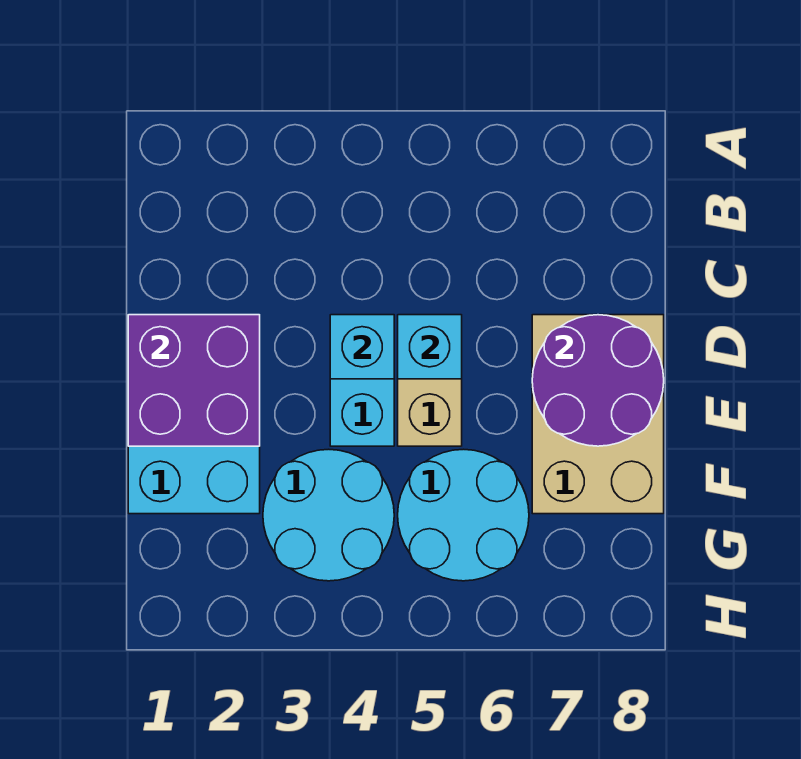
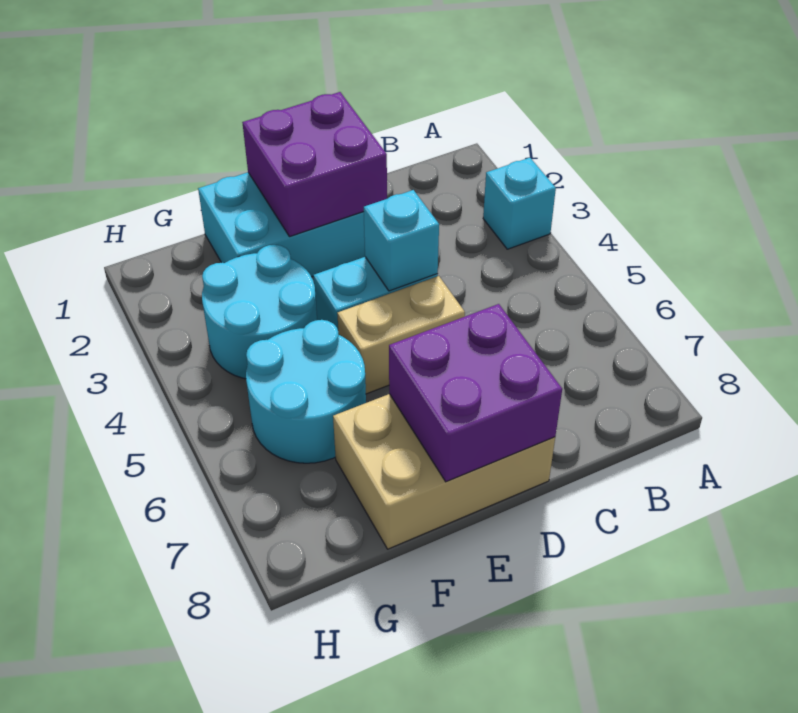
cyan 1x1 brick [398,315,462,379] -> cyan 1x1 brick moved to [483,158,556,249]
purple 2x2 round brick [532,315,664,446] -> purple 2x2 brick [389,304,562,482]

